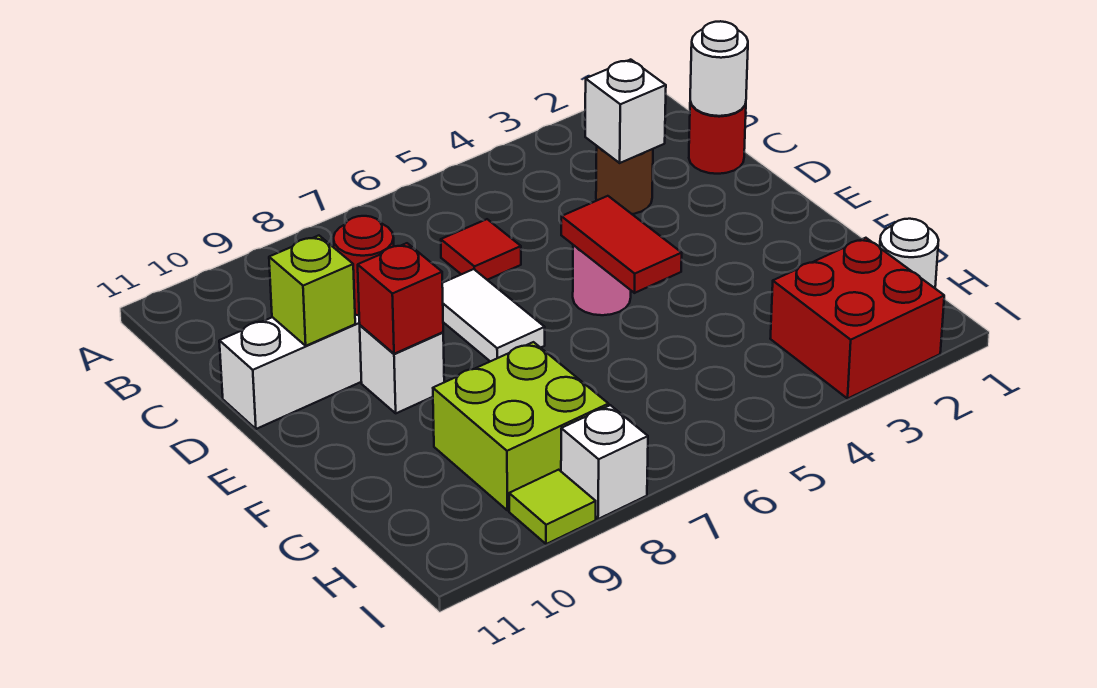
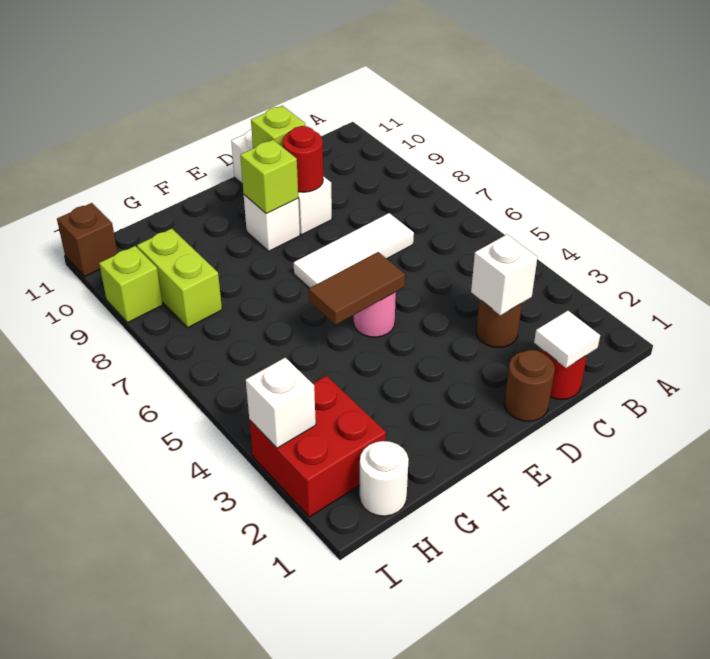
white 1x1 round brick [690,21,748,116] -> white 1x1 tile [534,311,600,368]
red 1x1 tile [441,219,521,280] -> none
none -> brown 1x1 round brick [504,350,555,421]
white 1x2 tile [442,269,545,361] -> white 1x3 tile [294,213,414,288]
red 1x2 tile [561,196,682,293] -> brown 1x2 tile [309,252,405,325]
red 1x1 brick [358,243,443,354] -> lime 1x1 brick [240,140,298,213]
lime 2x2 brick [433,342,609,511] -> lime 1x2 brick [137,229,222,327]
white 1x1 brick [561,405,648,519] -> white 1x1 brick moved to [246,358,316,448]
lime 1x1 tile [509,470,596,544] -> lime 1x1 brick [99,246,163,323]
none -> brown 1x1 brick [57,203,118,277]

